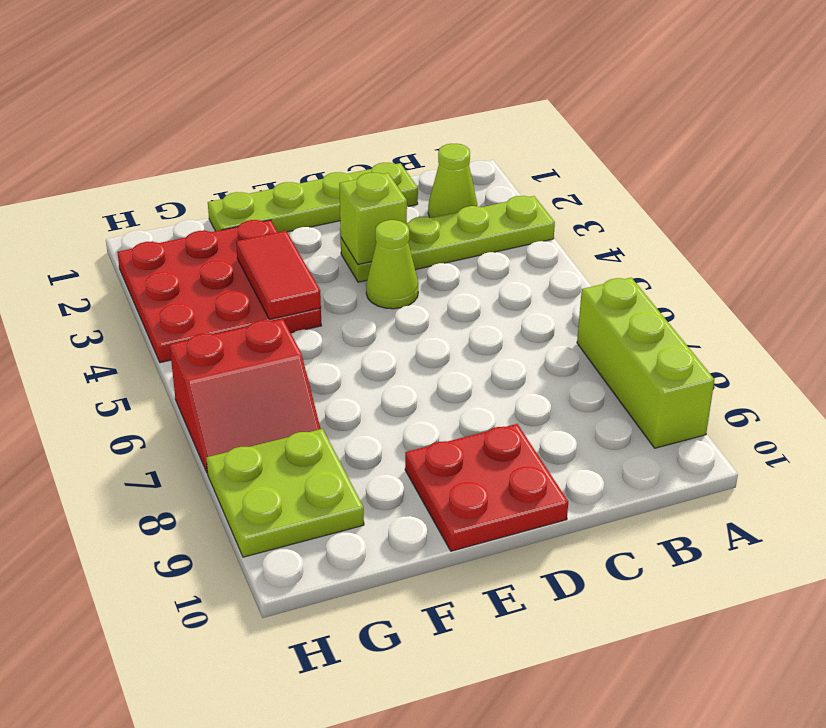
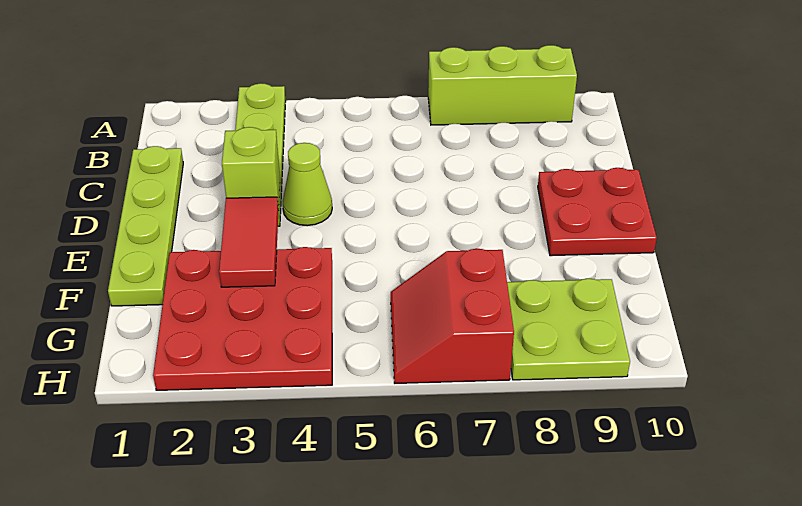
lime 1x1 cone [428,144,477,218] -> none
red 1x2 tile [236,231,321,320] -> red 1x2 tile turned to [219,197,278,287]
red 2x2 slope [170,319,321,473] -> red 2x2 slope turned to [391,249,514,383]

